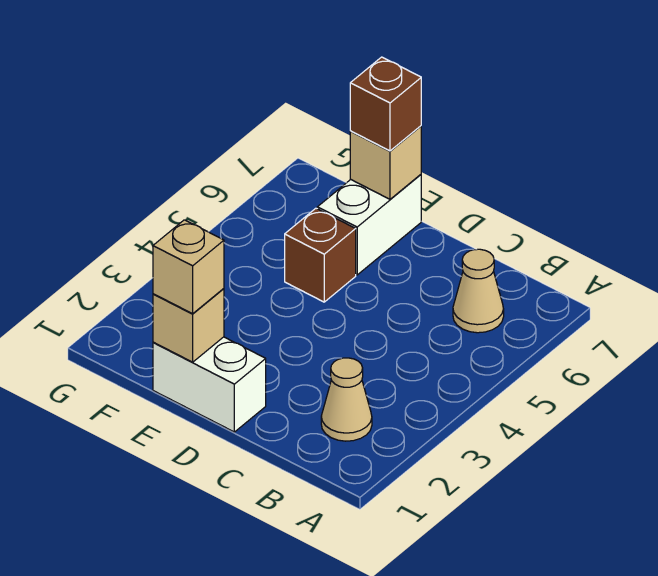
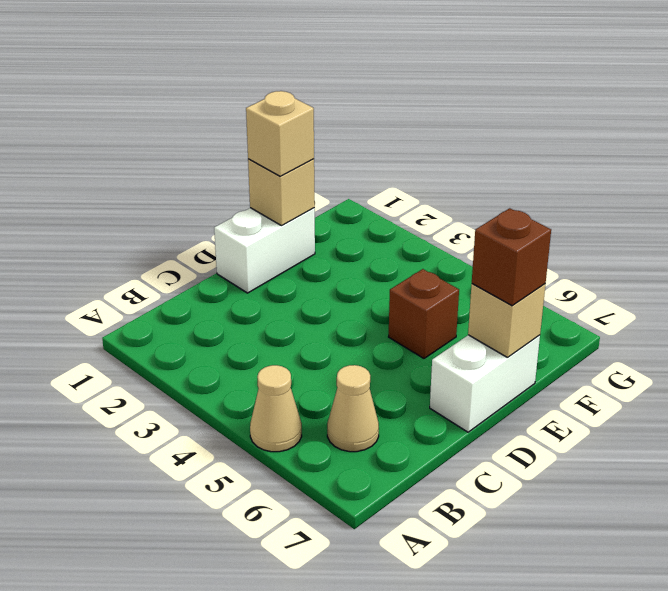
tan 1x1 cone [321,358,372,441] -> tan 1x1 cone moved to [250,365,302,452]
white 1x2 brick [317,175,421,275] -> white 1x2 brick turned to [430,335,540,432]

